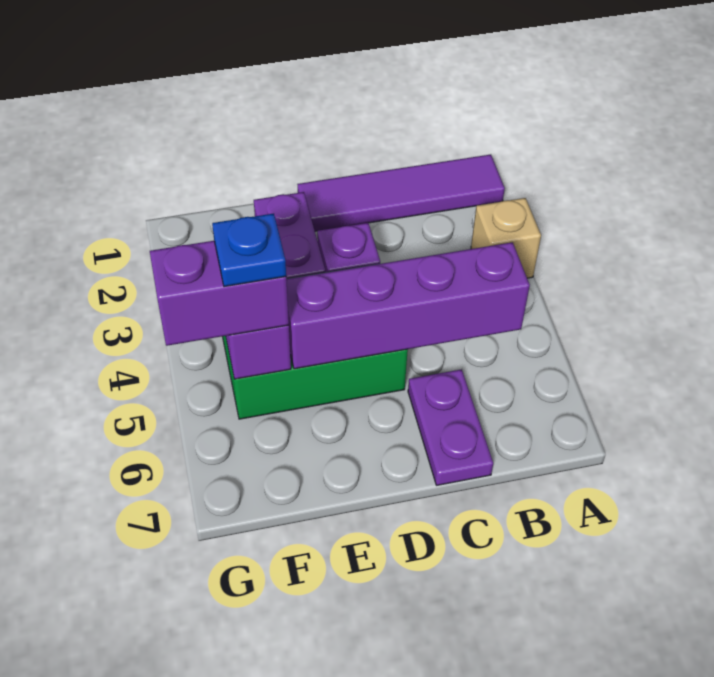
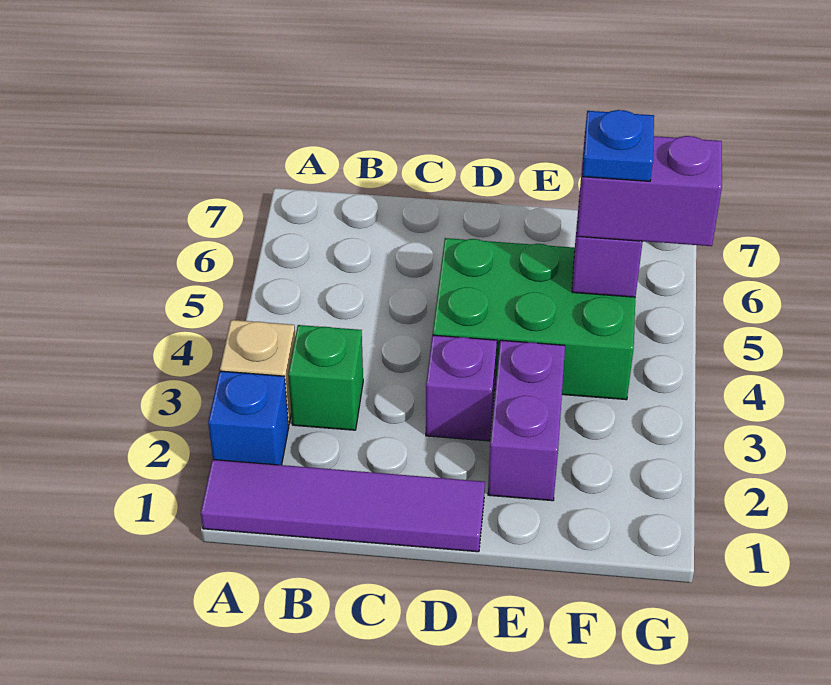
none -> blue 1x1 brick [208,371,289,465]
none -> green 1x1 brick [288,325,363,430]
purple 1x4 brick [286,242,530,369] -> none
purple 1x2 plate [408,369,493,485] -> none

